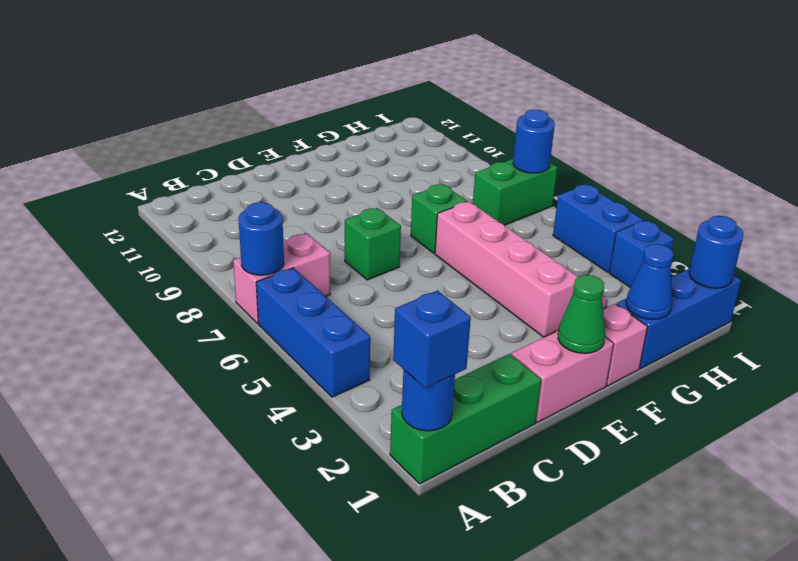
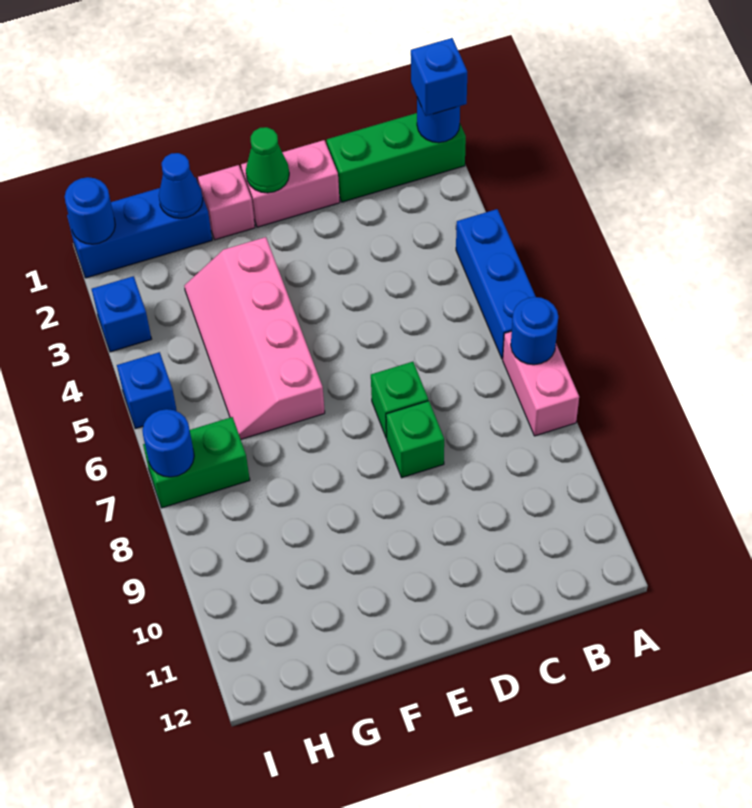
pink 1x2 brick [233,234,330,324] -> pink 1x2 brick turned to [503,331,579,436]
green 1x1 brick [411,184,467,253] -> green 1x1 brick moved to [386,401,444,478]
blue 1x2 brick [553,184,643,272] -> blue 1x1 brick [117,352,177,429]

